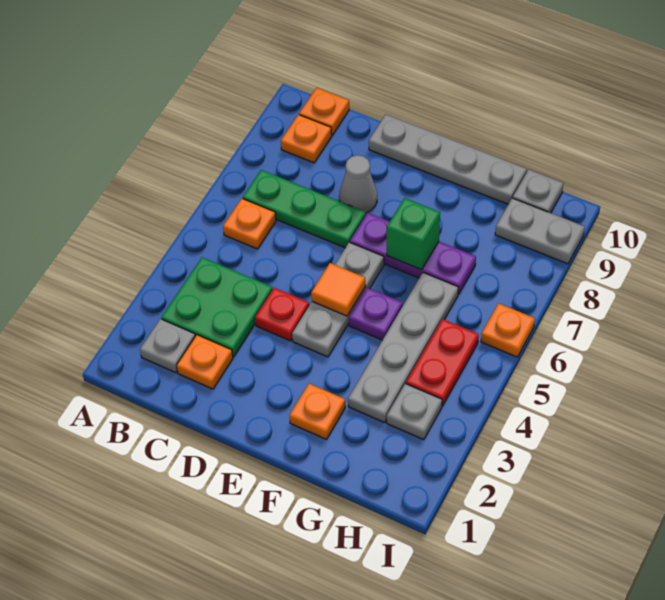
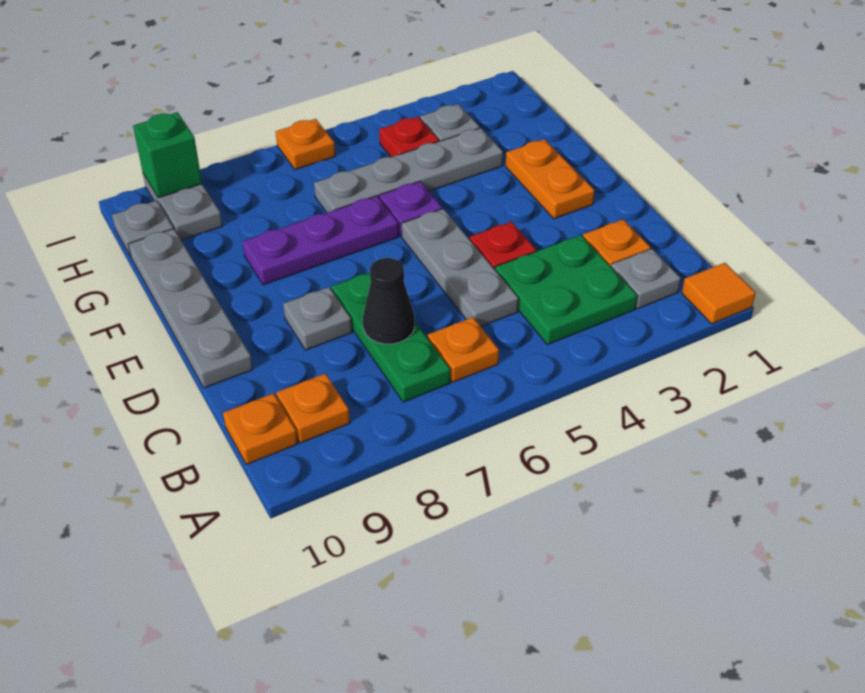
none -> black 1x1 cone [363,258,415,344]
grey 1x1 cone [339,155,377,213] -> grey 1x1 plate [283,287,352,350]
grey 1x3 plate [292,242,384,357] -> grey 1x3 plate turned to [401,209,518,326]
orange 1x1 tile [311,263,365,316] -> orange 1x1 tile moved to [682,263,755,324]
purple 1x3 plate [350,213,476,294] -> purple 1x3 plate turned to [242,196,399,285]
orange 1x1 plate [289,384,345,439] -> orange 1x2 plate [506,139,595,219]
green 1x1 brick [387,198,440,270] -> green 1x1 brick moved to [133,112,202,198]
red 1x2 plate [406,319,479,406] -> red 1x1 plate [379,117,439,157]

